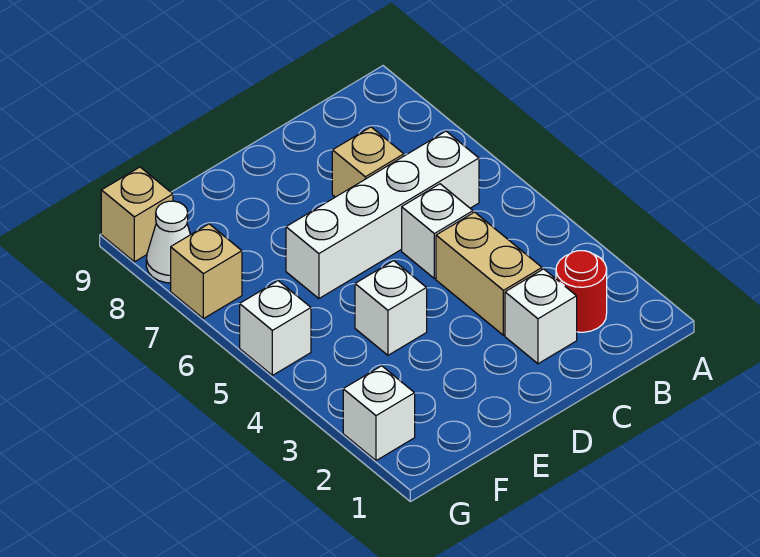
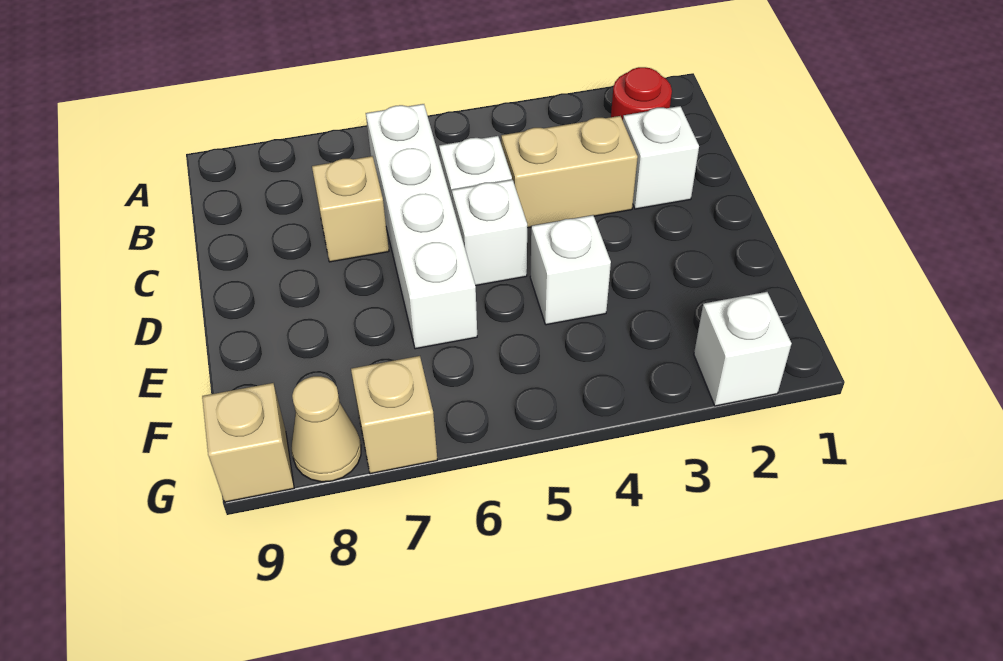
white 1x1 brick [240,281,311,375] -> white 1x1 brick moved to [452,180,527,285]
white 1x1 cone [146,201,190,283] -> tan 1x1 cone [292,376,361,482]

